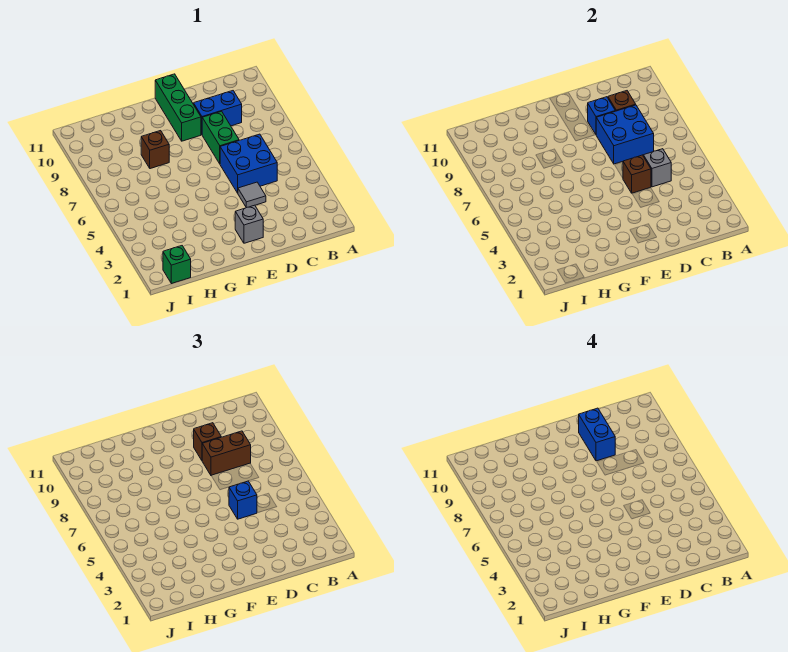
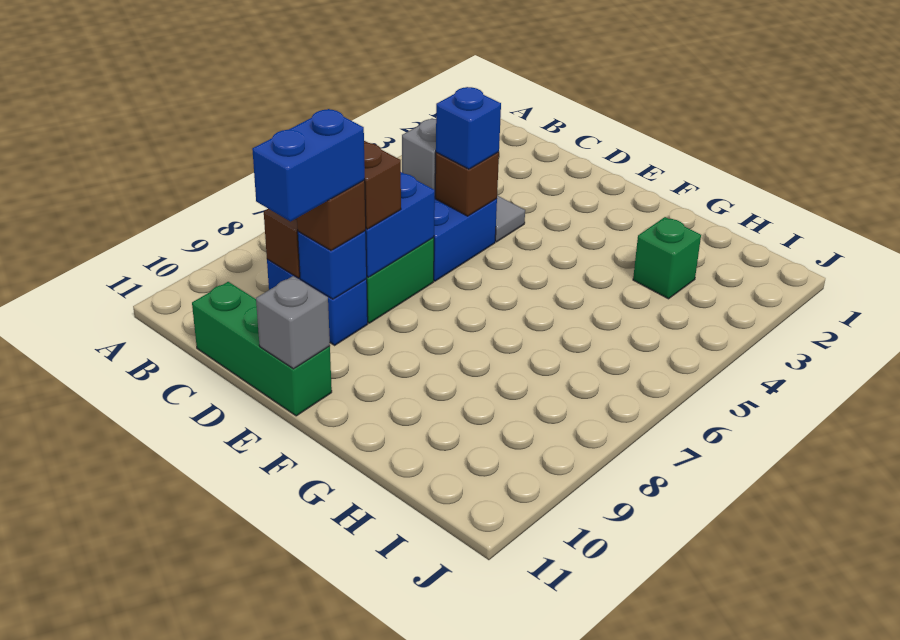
grey 1x1 brick [235,205,263,243] -> grey 1x1 brick moved to [256,276,330,369]
green 1x3 brick [155,74,201,141] -> green 1x3 brick turned to [192,282,332,416]
brown 1x1 brick [141,131,169,169] -> none
green 1x1 brick [163,246,191,284] -> green 1x1 brick moved to [633,217,701,299]

